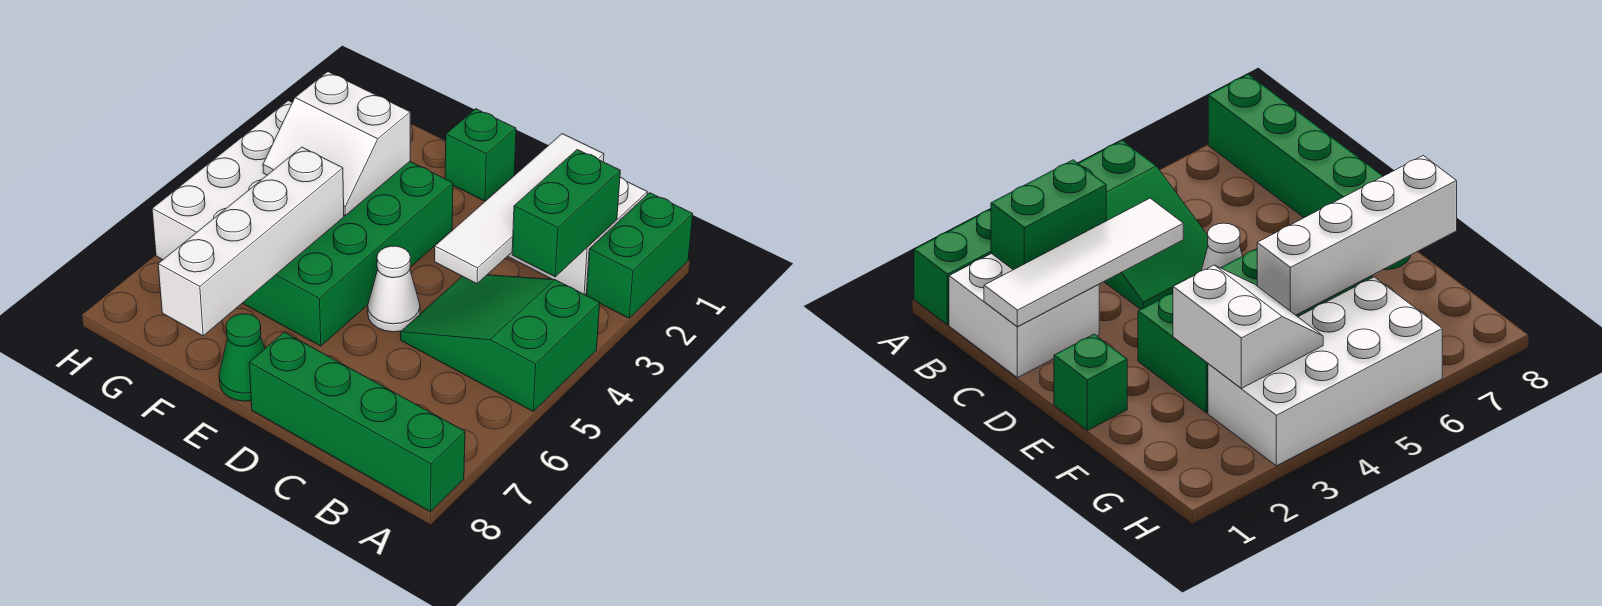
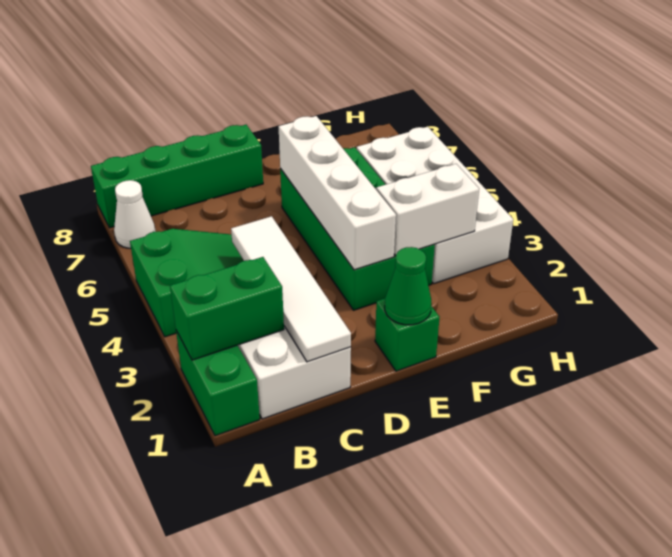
green 1x2 brick [512,150,620,277] -> green 1x2 brick turned to [170,257,284,360]
white 1x1 cone [368,246,420,332] -> white 1x1 cone moved to [114,180,156,248]
green 1x1 cone [219,314,265,401] -> green 1x1 cone moved to [385,247,432,325]
white 1x4 brick [158,147,344,336] -> white 1x4 brick moved to [279,116,396,270]

